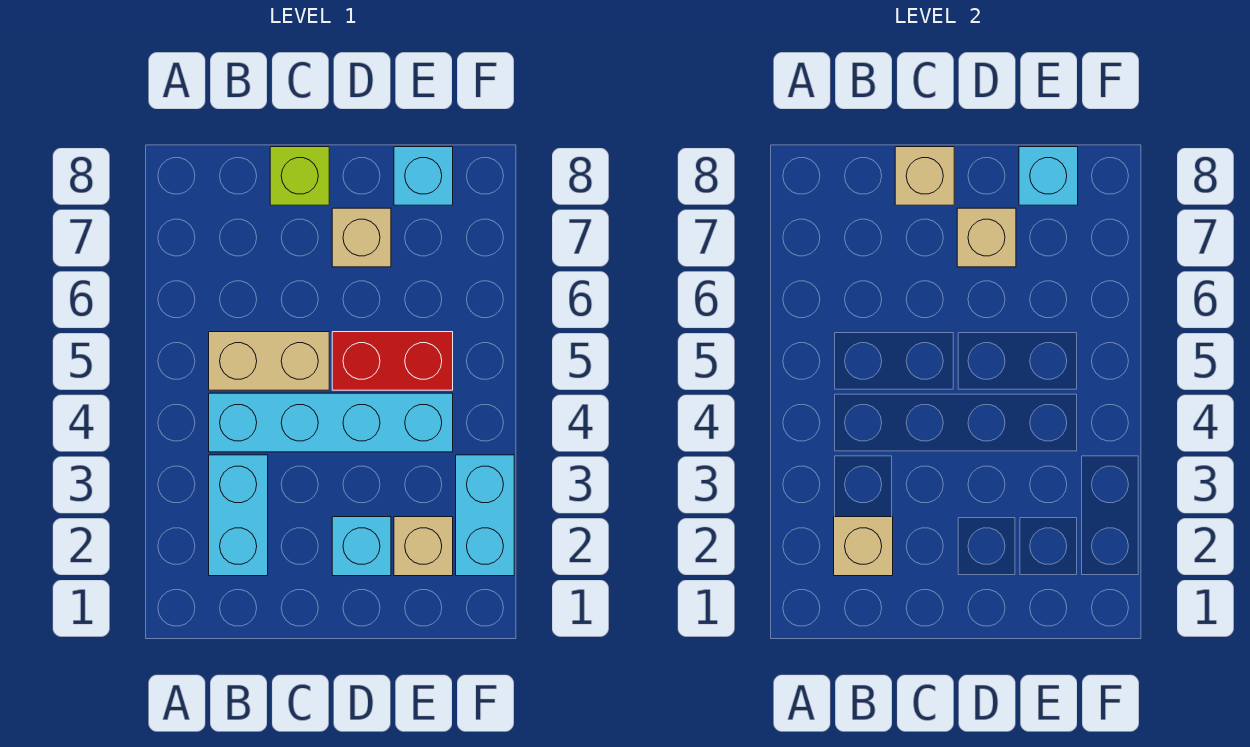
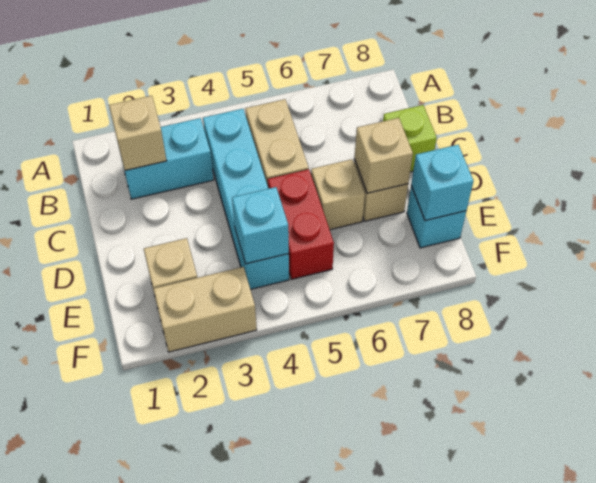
tan 1x1 brick [895,147,954,205] -> tan 1x1 brick moved to [311,159,365,230]
cyan 1x1 brick [332,517,391,576] -> cyan 1x1 brick moved to [232,187,289,264]
cyan 1x2 brick [456,455,514,576] -> tan 1x2 brick [153,267,257,352]

